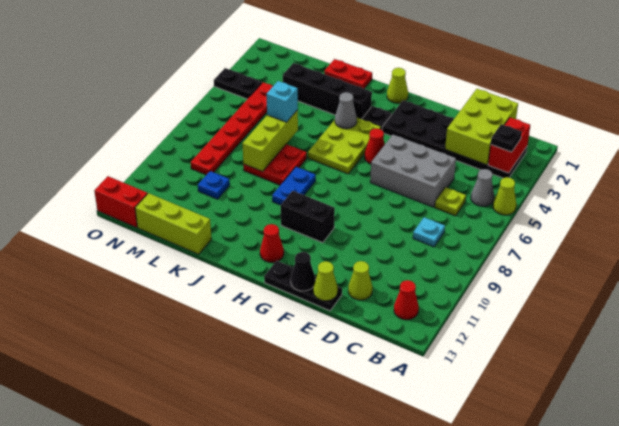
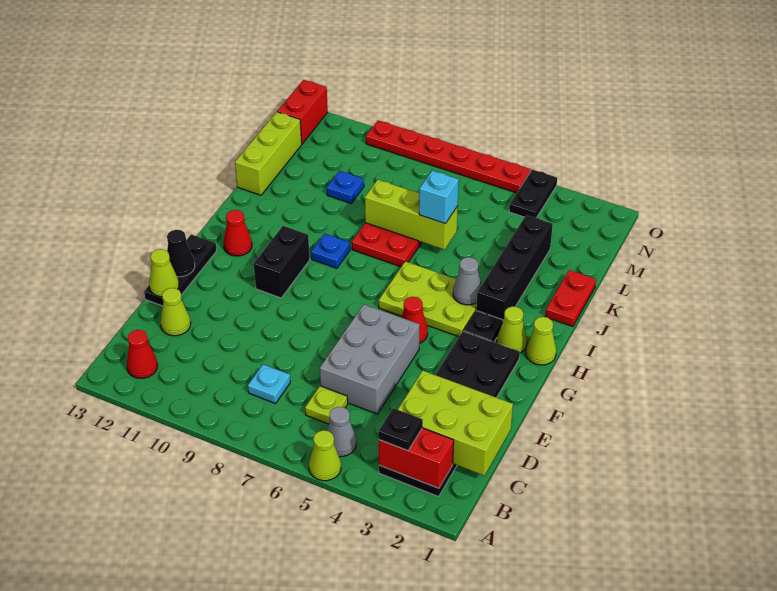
none -> lime 1x1 cone [497,306,527,353]
blue 1x2 plate [272,167,316,205] -> blue 1x1 plate [311,234,350,268]
red 1x6 plate [191,82,273,175] -> red 1x6 plate moved to [366,120,531,193]

